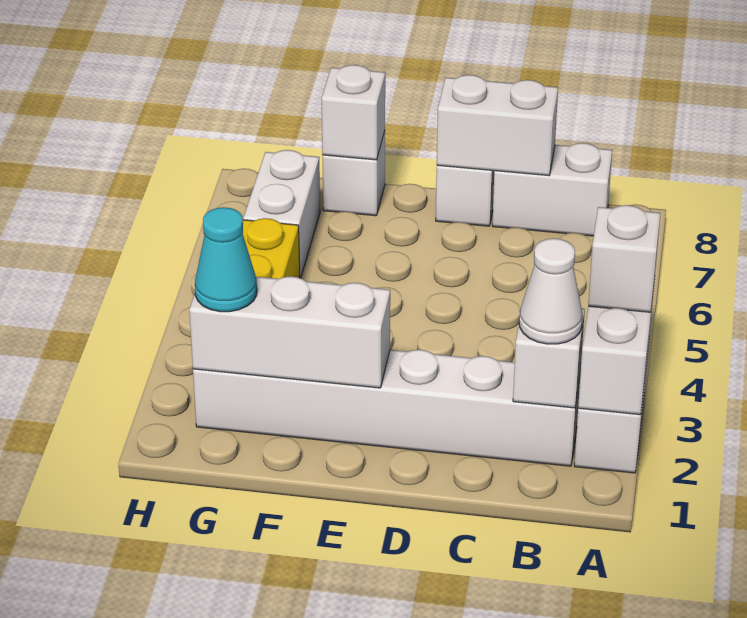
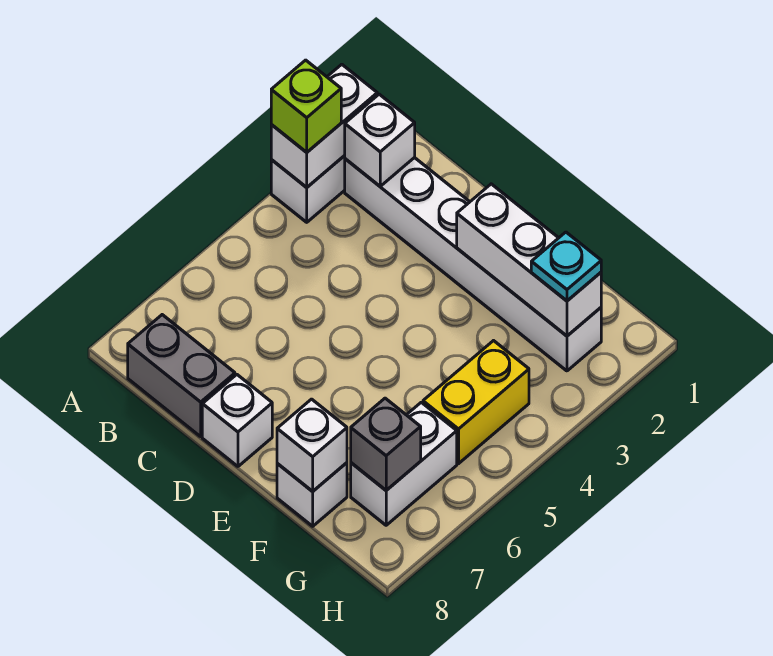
white 1x1 brick [588,205,660,312] -> lime 1x1 brick [271,60,341,152]
white 1x1 cone [519,238,583,344] -> none
white 1x2 brick [492,143,612,236] -> grey 1x2 brick [128,315,235,437]
white 1x2 brick [437,75,558,176] -> none
cyan 1x1 cone [195,207,257,312] -> cyan 1x1 plate [531,232,601,301]
none -> grey 1x1 brick [351,398,421,490]

